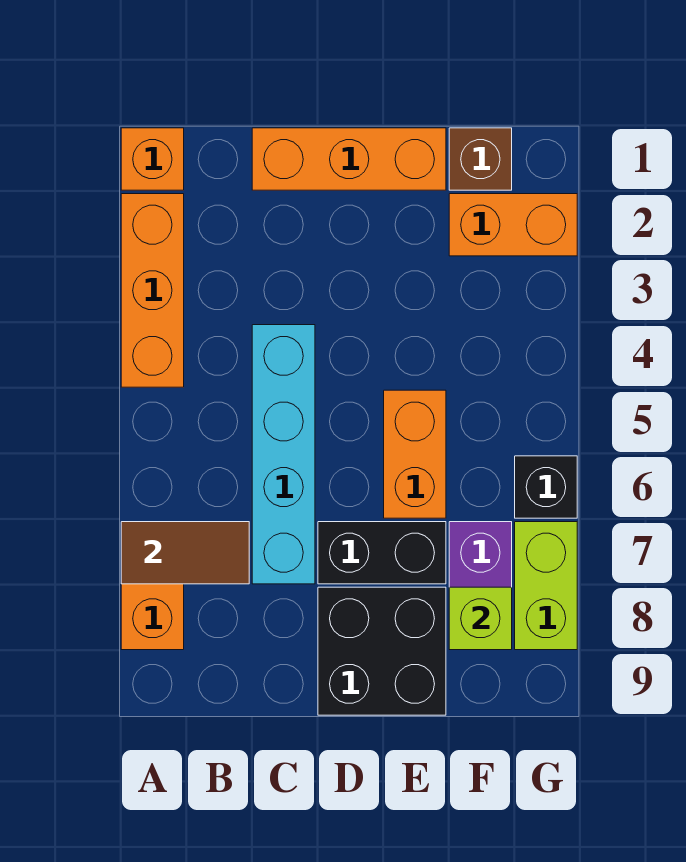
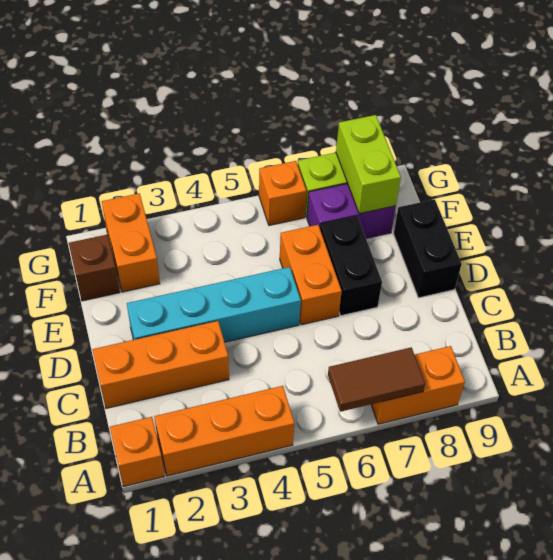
brown 1x2 tile [121,522,249,584] -> brown 1x2 tile turned to [328,347,425,412]
orange 1x3 brick [252,128,446,190] -> orange 1x3 brick turned to [92,321,229,408]
cyan 1x4 brick [252,325,315,584] -> cyan 1x4 brick moved to [127,267,301,342]
black 2x2 brick [318,587,446,715] -> black 1x2 brick [394,199,462,298]
orange 1x2 brick [384,390,446,518] -> orange 1x2 brick turned to [280,225,342,325]
lime 1x1 brick [449,587,512,650] -> lime 1x2 brick [336,115,401,214]
black 1x1 brick [515,456,577,518] -> orange 1x1 brick [259,161,306,225]

